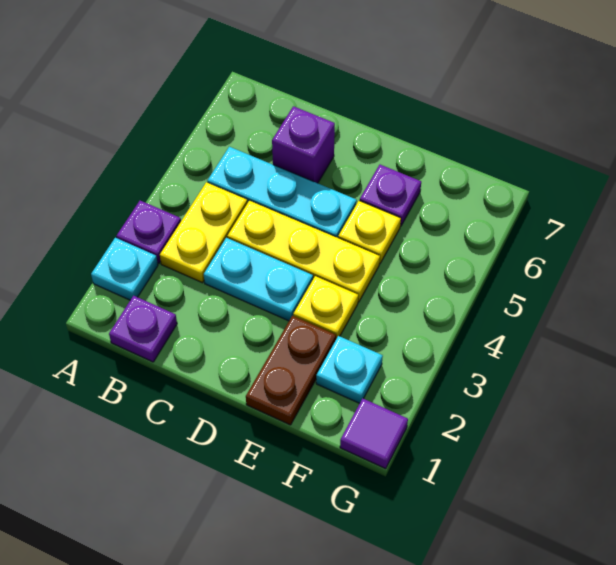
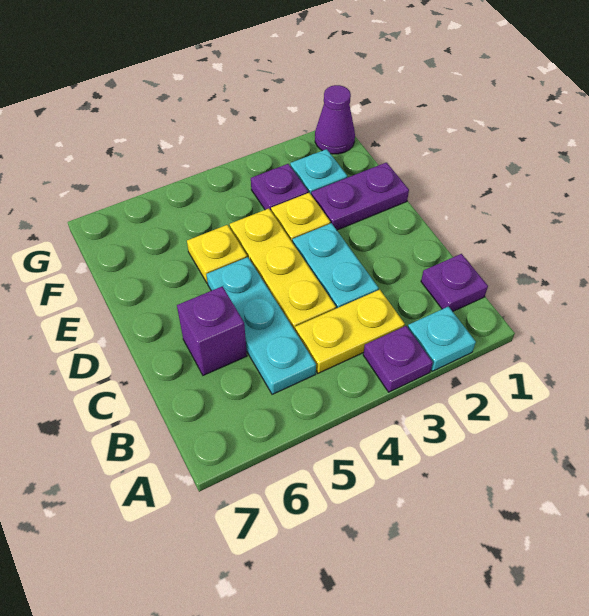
brown 1x2 plate [246,316,336,425] -> purple 1x2 plate [311,162,409,230]
purple 1x1 plate [360,165,421,226] -> purple 1x1 plate moved to [251,164,308,210]
purple 1x1 tile [340,398,408,469] -> purple 1x1 cone [315,85,355,154]

